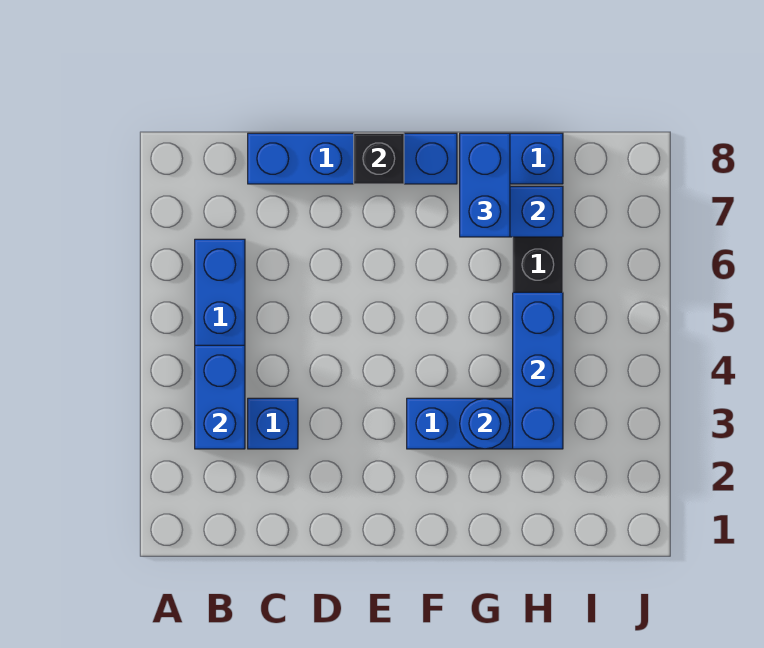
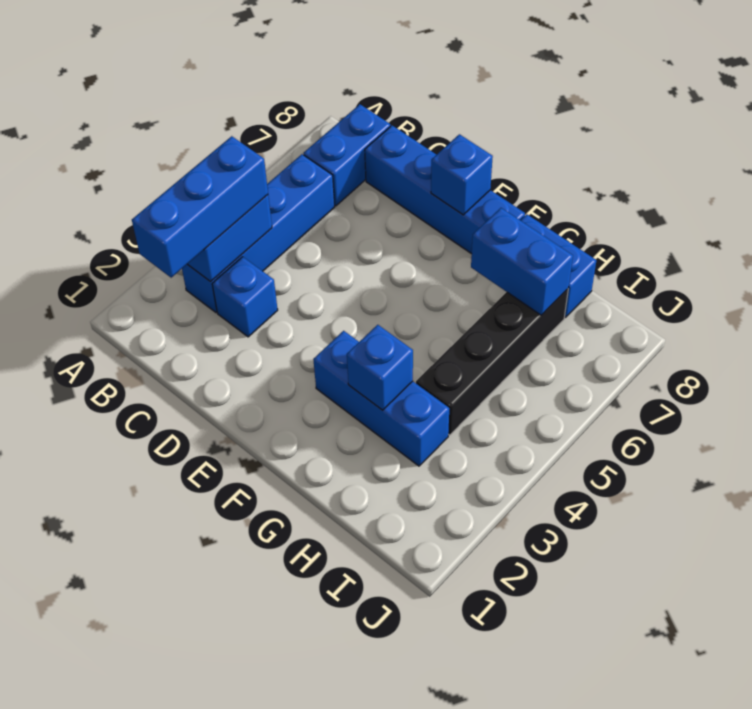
black 1x1 brick [354,133,404,184] -> blue 1x1 brick [431,134,493,215]
blue 1x1 round brick [460,398,510,449] -> blue 1x1 brick [347,325,413,410]
blue 1x2 brick [460,133,510,237] -> blue 1x2 brick moved to [303,104,390,206]
blue 1x3 brick [513,292,563,449] -> blue 1x3 brick moved to [132,136,268,278]

